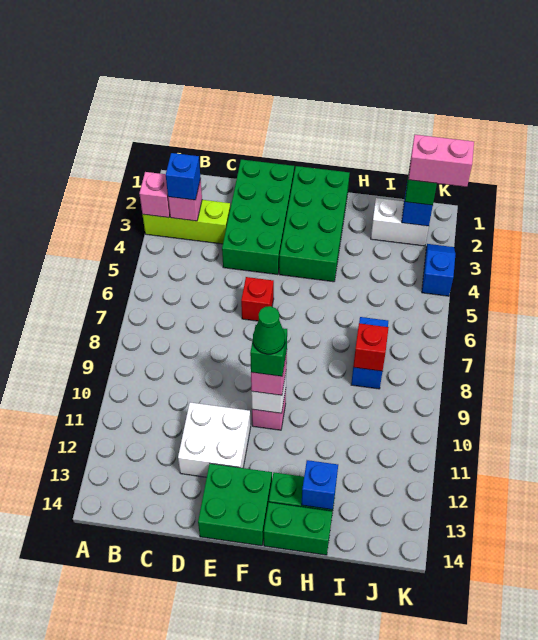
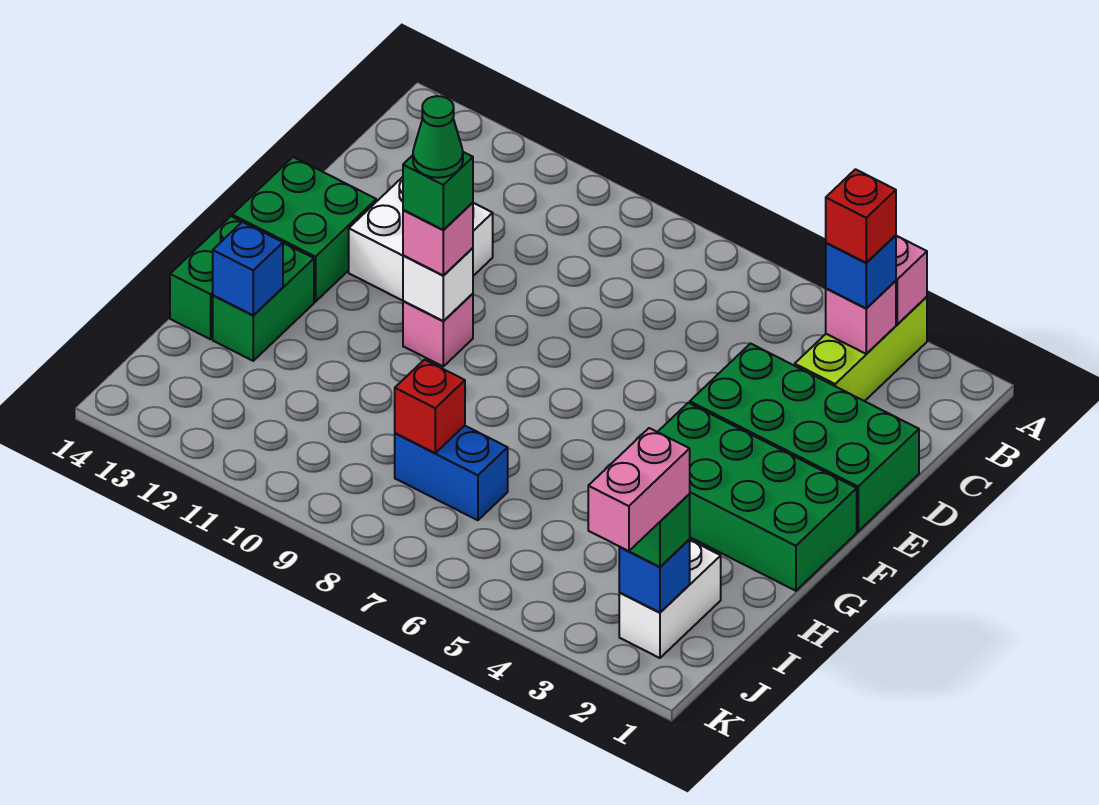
red 1x1 brick [241,277,274,321] -> red 1x1 brick moved to [826,169,896,263]
blue 1x2 slope [422,244,455,296] -> none

